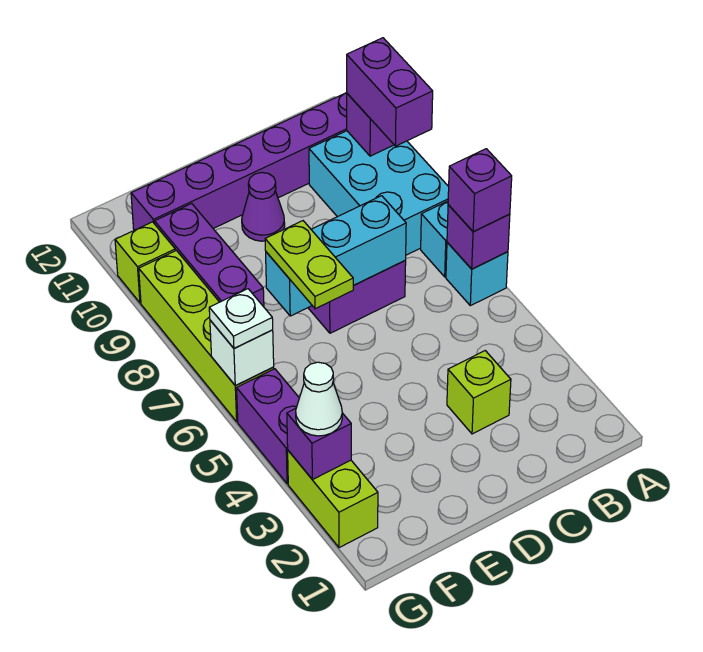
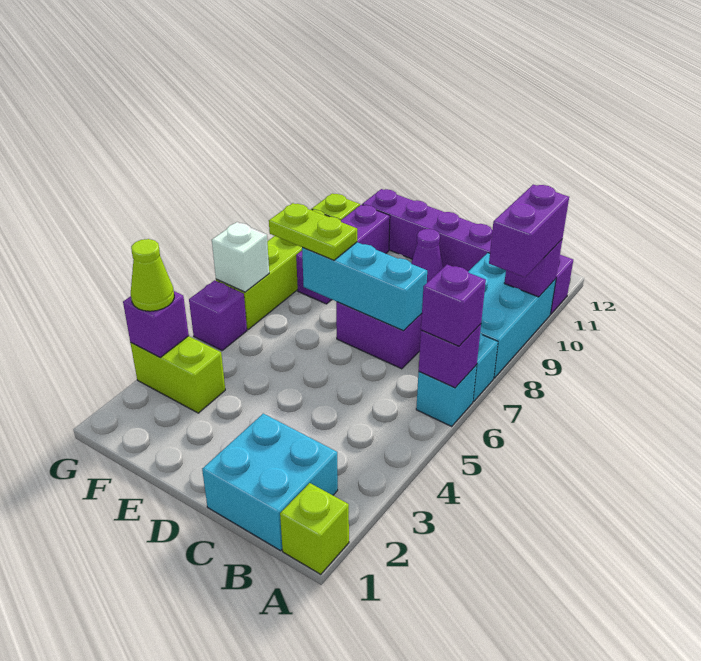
none -> cyan 2x2 brick [202,414,338,551]
lime 1x1 brick [447,351,511,434] -> lime 1x1 brick moved to [280,483,349,574]
lime 1x2 plate [265,221,354,309] -> lime 1x2 plate turned to [269,203,357,260]
lime 1x2 brick [288,451,378,548] -> lime 1x2 brick turned to [131,336,225,413]
white 1x1 cone [296,362,342,436] -> lime 1x1 cone [131,239,174,311]
purple 1x2 brick [237,369,299,484] -> purple 1x1 brick [189,280,247,350]
white 1x1 plate [209,289,273,348] -> none

